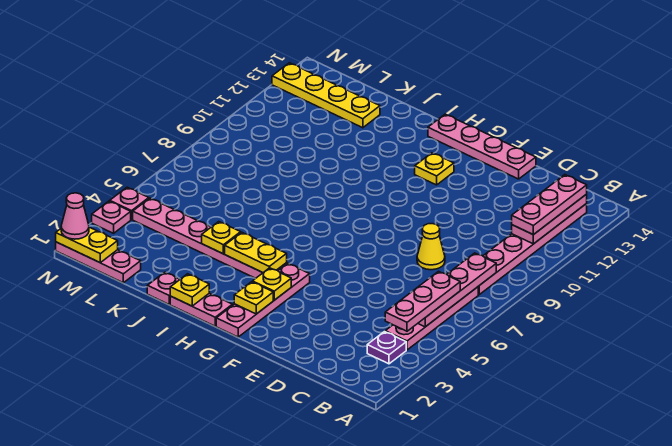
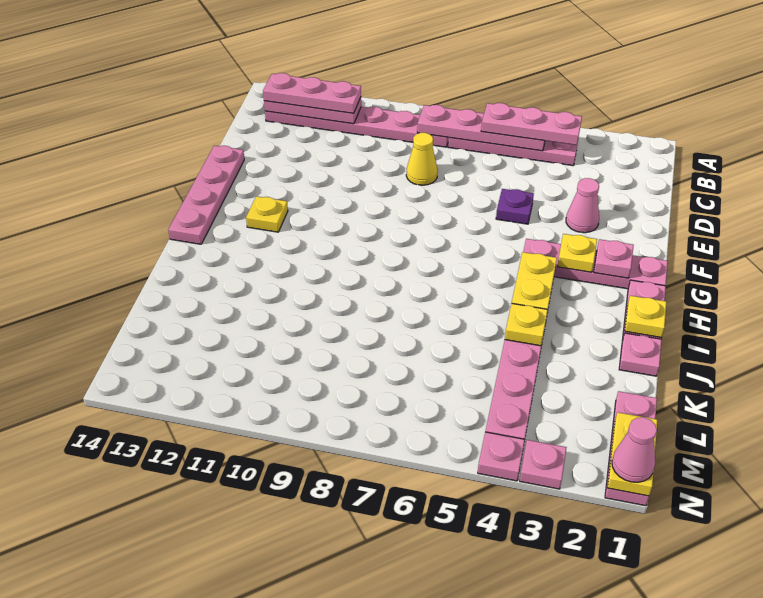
purple 1x1 plate [367,332,406,364] -> purple 1x1 plate moved to [496,189,534,224]
none -> pink 1x1 cone [566,178,599,233]
yellow 1x1 plate [234,282,273,314] -> pink 1x1 plate [594,239,634,278]
yellow 1x4 plate [272,63,380,128] -> none

